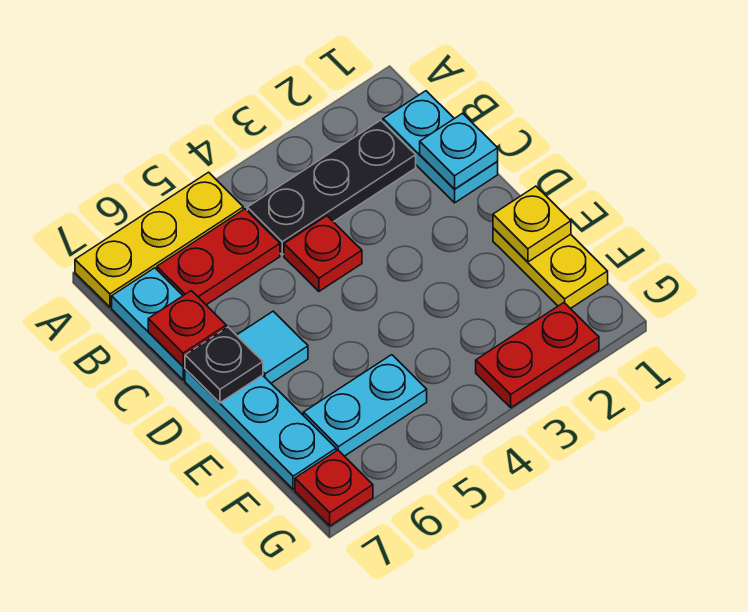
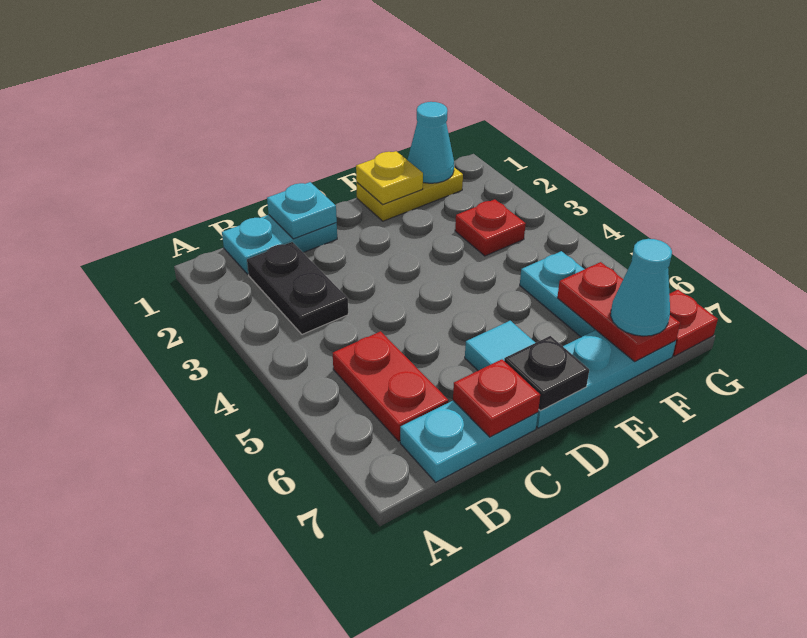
yellow 1x3 plate [75,172,243,307] -> none
black 1x3 plate [247,120,416,255] -> black 1x2 plate [247,242,348,334]
red 1x1 plate [284,216,362,291] -> red 1x1 plate moved to [455,199,526,256]
none -> cyan 1x1 cone [408,102,454,183]
none -> cyan 1x1 cone [611,239,672,336]
red 1x2 plate [476,303,599,408] -> red 1x2 plate moved to [557,262,680,361]

